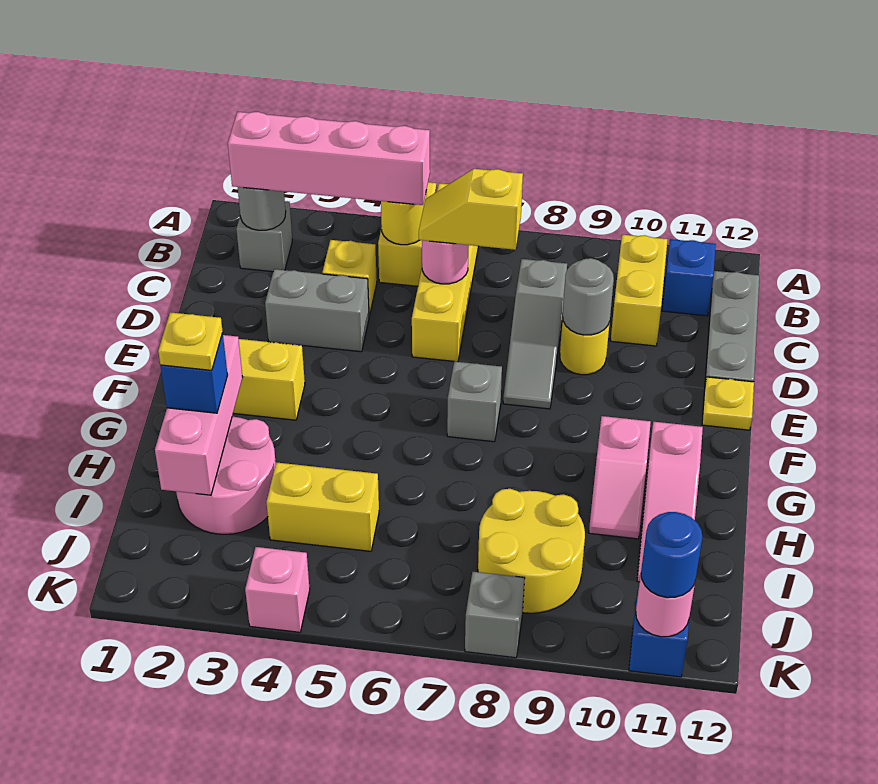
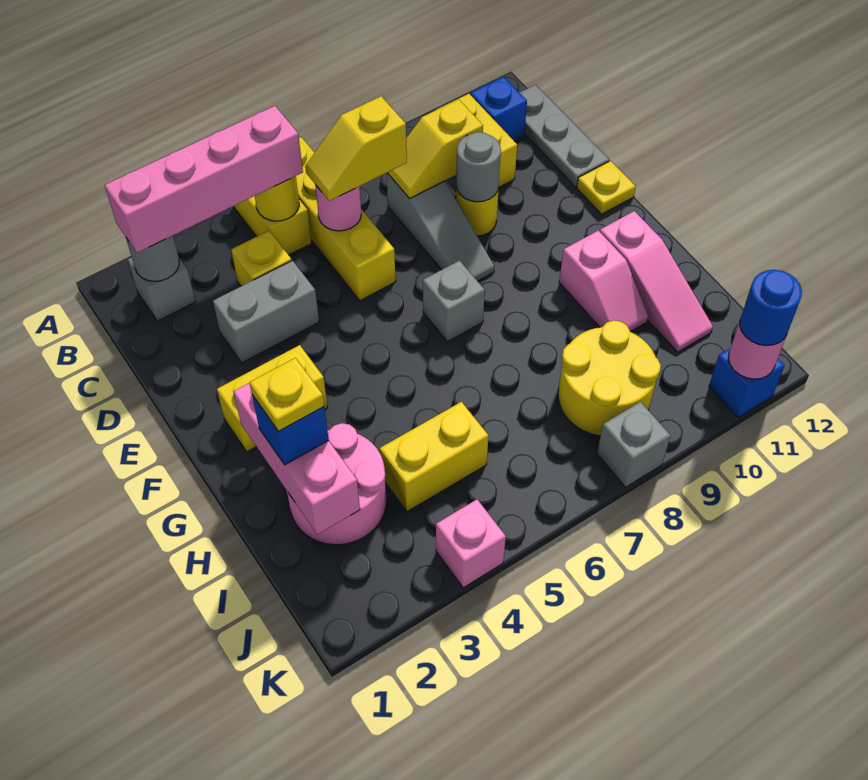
none -> yellow 1x2 slope [387,99,483,199]

